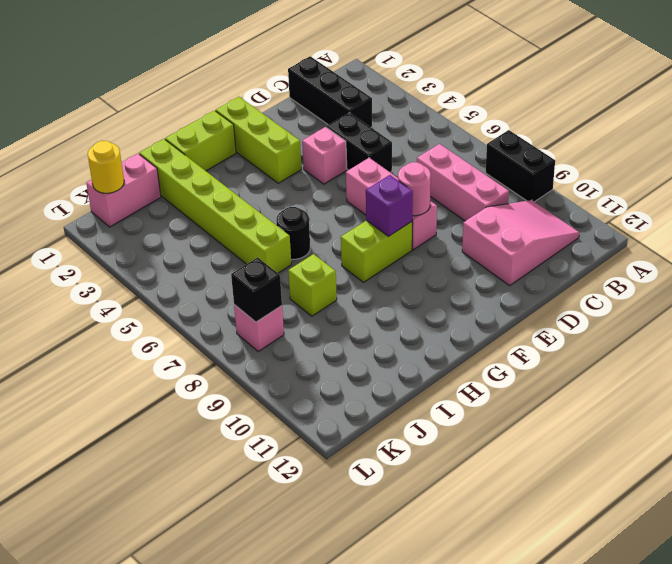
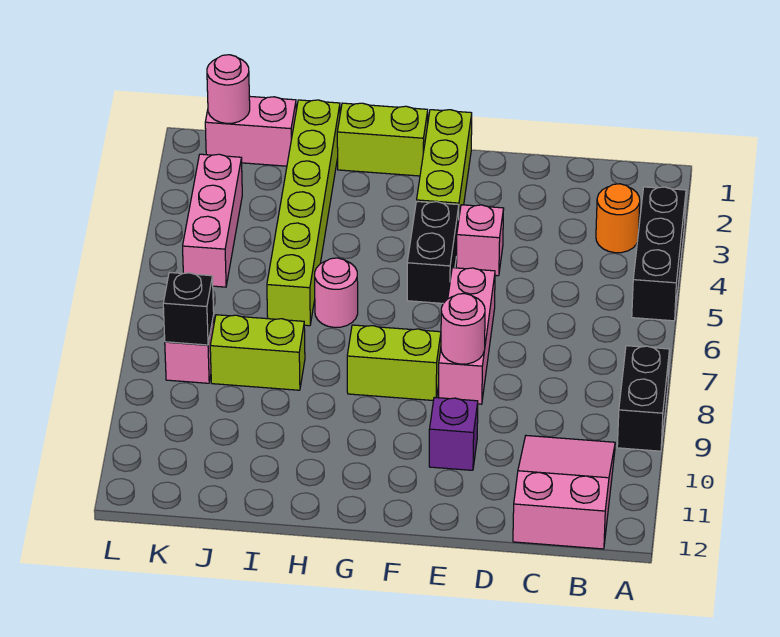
none -> orange 1x1 round brick [596,184,640,253]
pink 2x3 slope [462,200,579,286] -> pink 2x3 slope turned to [513,436,615,549]
black 1x3 brick [288,56,372,127] -> black 1x3 brick moved to [632,187,686,321]
pink 1x3 brick [417,144,509,221] -> pink 1x3 brick moved to [183,154,242,287]
black 1x2 brick [327,113,392,172] -> black 1x2 brick moved to [407,201,459,303]
purple 1x1 brick [366,175,413,237] -> purple 1x1 brick moved to [429,397,478,470]
black 1x1 round brick [276,207,310,259] -> pink 1x1 round brick [315,258,358,327]
lime 1x1 brick [288,254,337,316] -> lime 1x2 brick [210,315,305,390]
yellow 1x1 round brick [88,141,124,193] -> pink 1x1 round brick [207,55,250,123]

